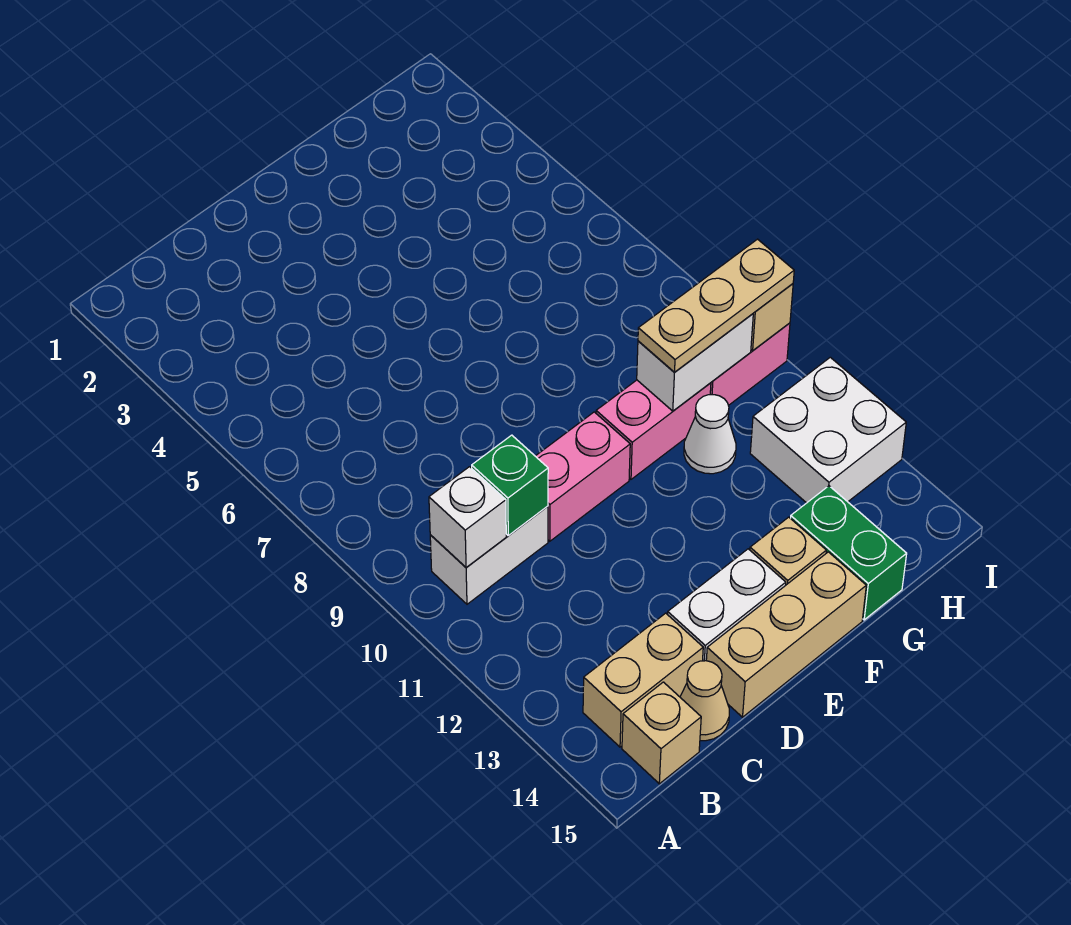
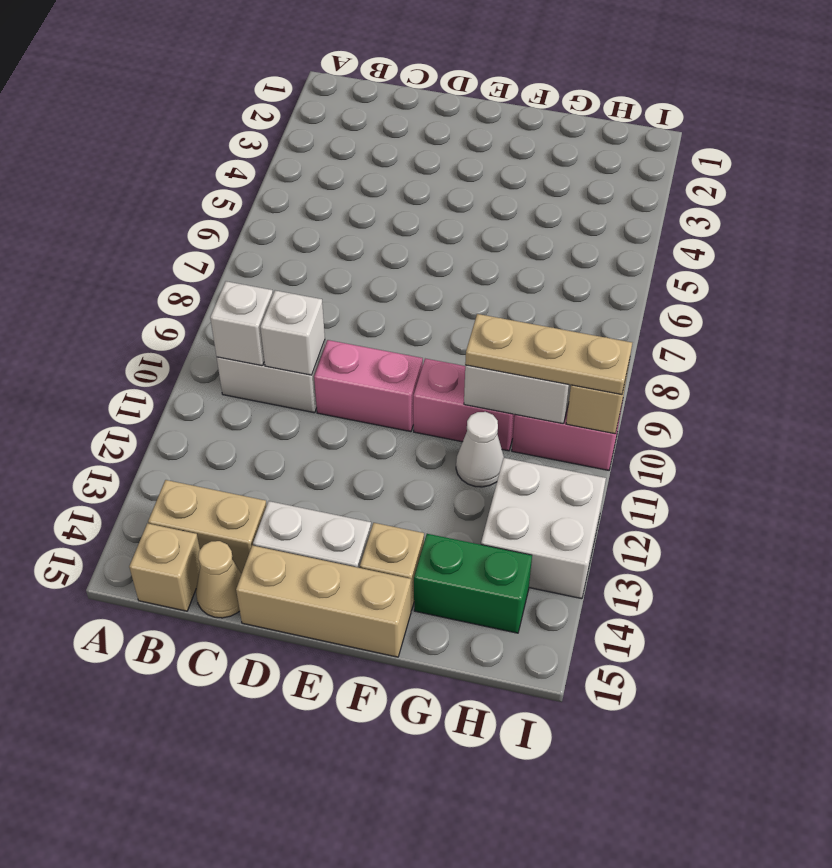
green 1x1 brick [472,435,548,536] -> white 1x1 brick [260,290,325,375]
green 1x2 brick [791,486,907,620] -> green 1x2 brick turned to [414,534,532,633]

